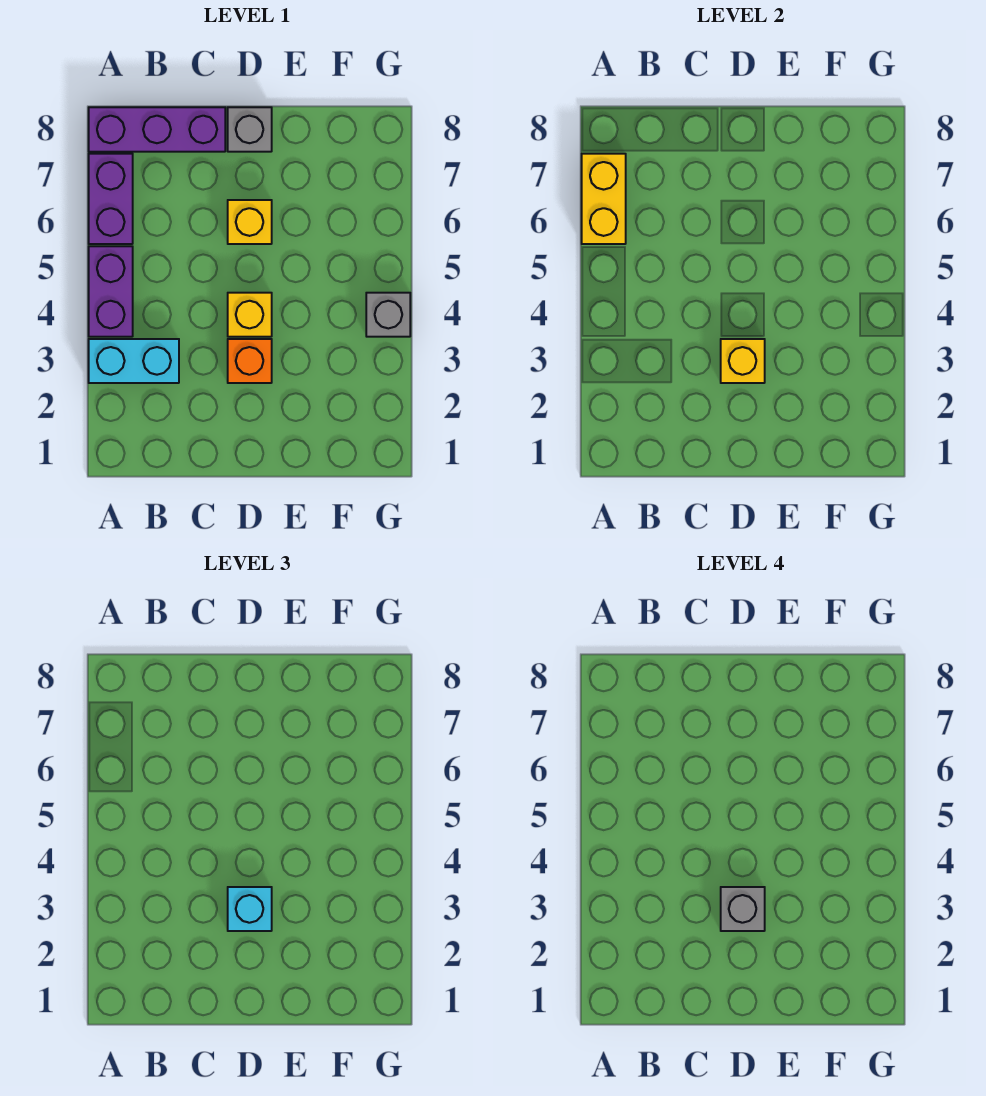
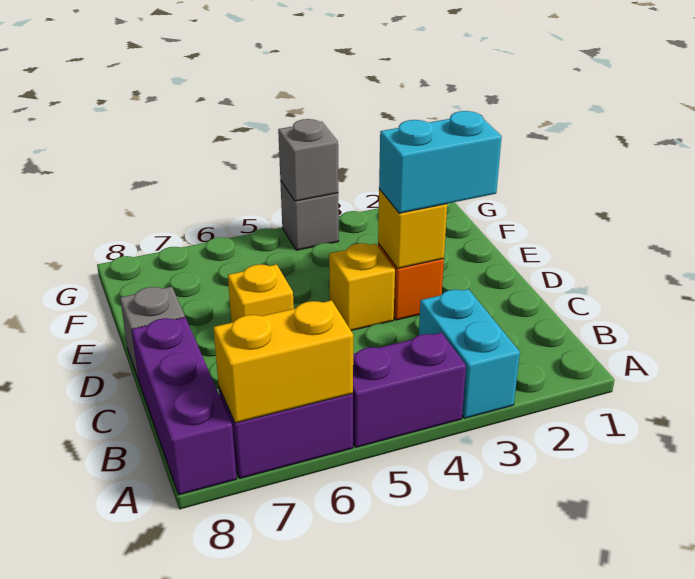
cyan 1x1 brick [228,887,272,931] -> cyan 1x2 brick [379,111,502,213]
grey 1x1 brick [721,887,765,931] -> grey 1x1 brick moved to [278,119,338,201]

